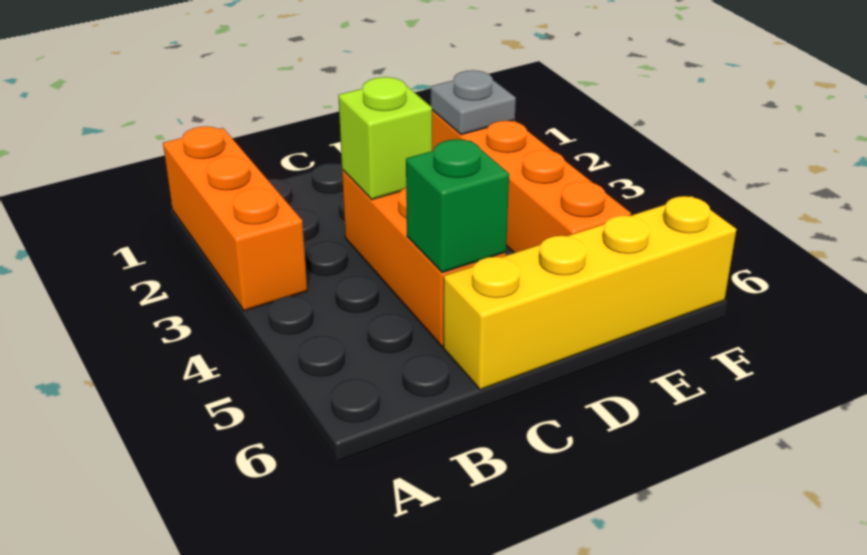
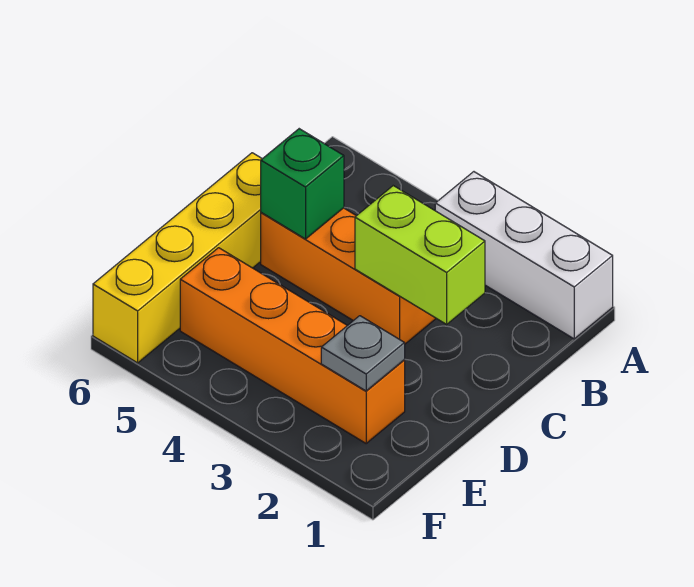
orange 1x3 brick [163,126,307,311] -> white 1x3 brick [435,172,613,339]
lime 1x1 brick [338,77,432,199] -> lime 1x2 brick [355,186,485,324]

